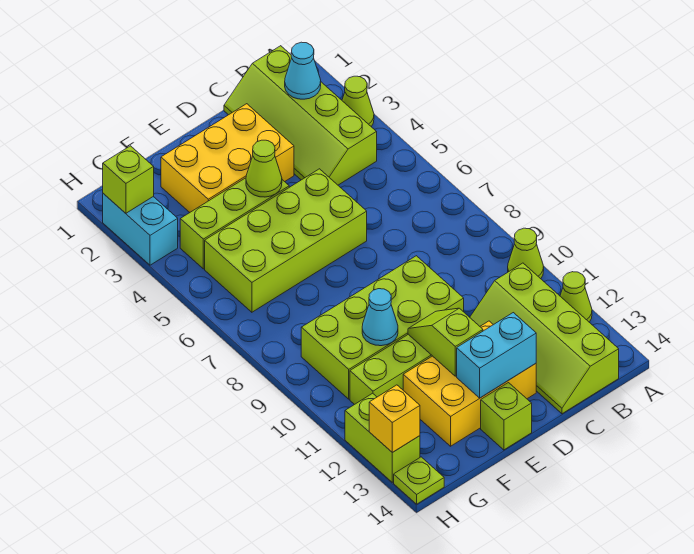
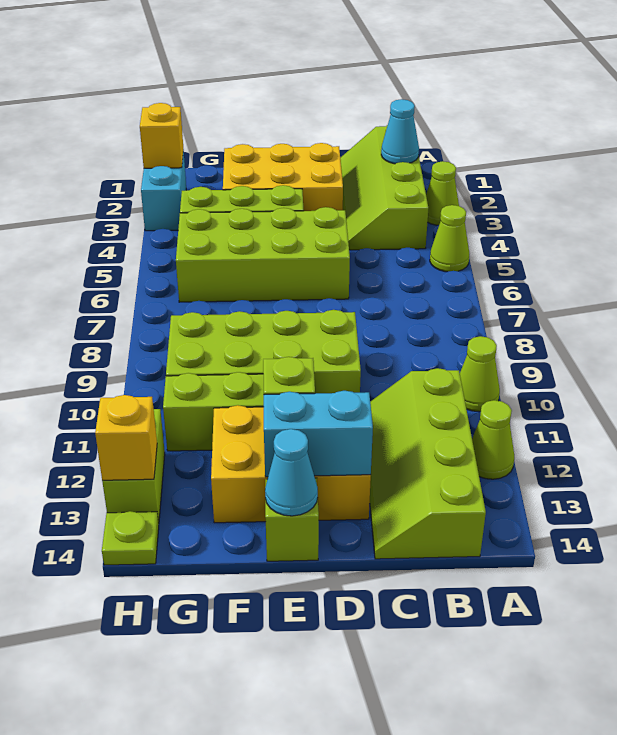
lime 1x1 cone [246,140,282,197] -> lime 1x1 cone moved to [430,205,469,272]
cyan 1x1 cone [362,289,398,346] -> cyan 1x1 cone moved to [265,429,318,516]
lime 1x1 brick [103,146,154,213] -> yellow 1x1 brick [140,103,183,168]

